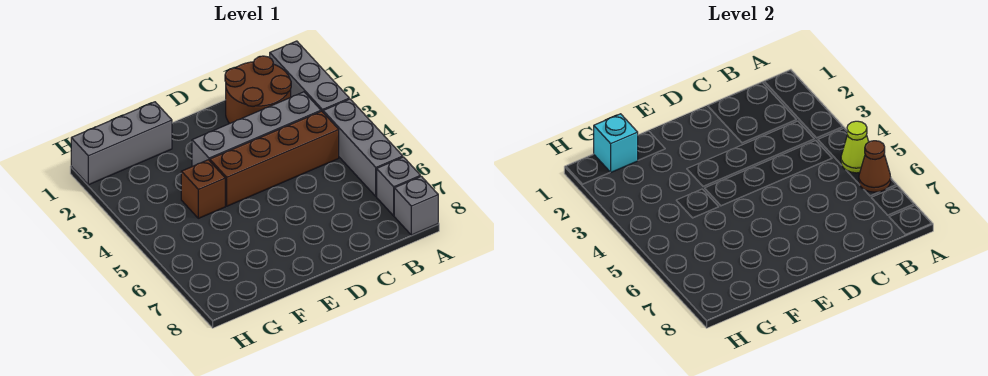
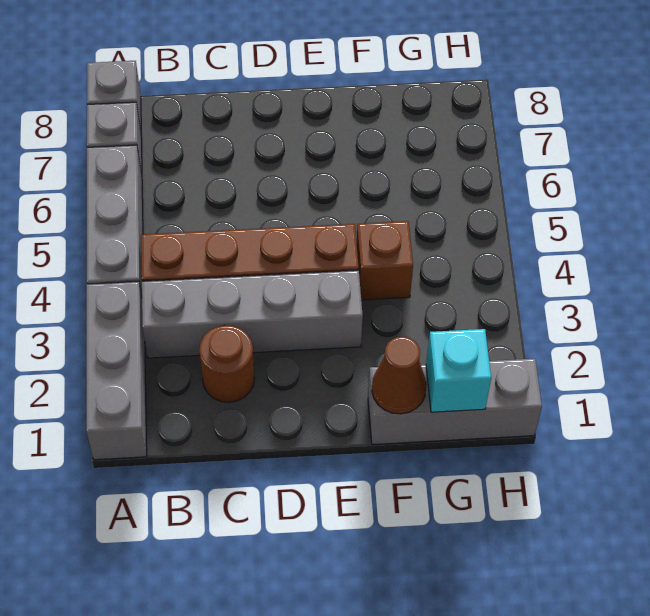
lime 1x1 cone [841,121,869,173] -> none
brown 1x1 cone [859,141,891,192] -> brown 1x1 cone moved to [372,337,426,414]
brown 2x2 round brick [225,56,291,123] -> brown 1x1 round brick [199,325,255,402]

